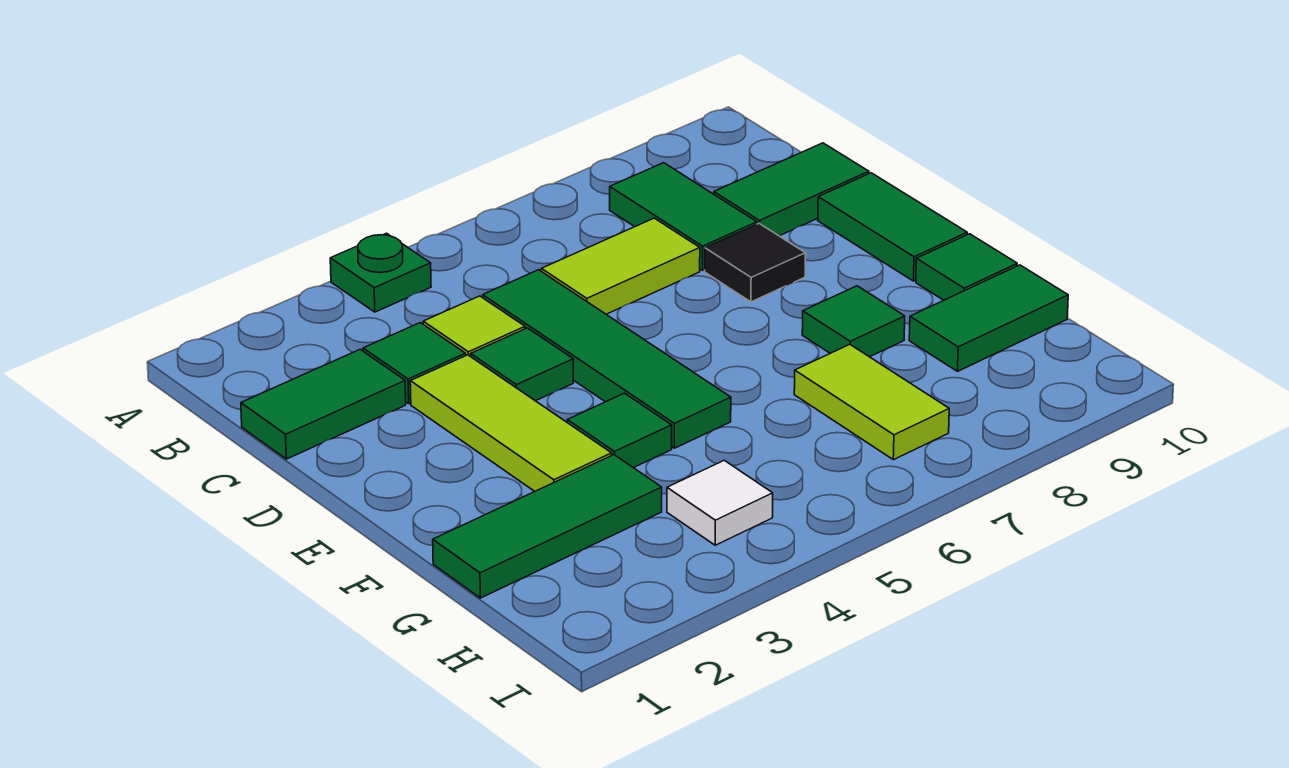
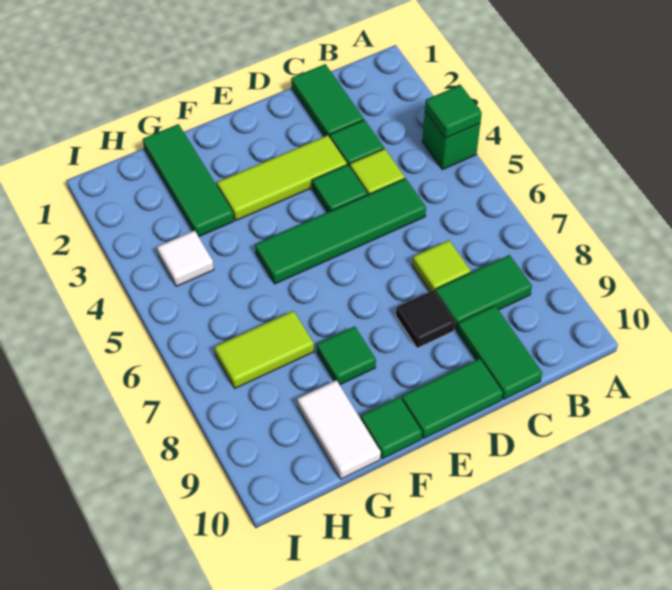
green 1x1 plate [330,233,431,312] -> green 1x1 brick [422,111,480,170]
lime 1x2 tile [541,218,700,314] -> lime 1x1 tile [412,240,471,291]
green 1x1 tile [567,393,672,468] -> green 1x1 tile moved to [425,85,482,138]
green 1x2 tile [909,265,1068,371] -> white 1x2 tile [297,380,381,479]

